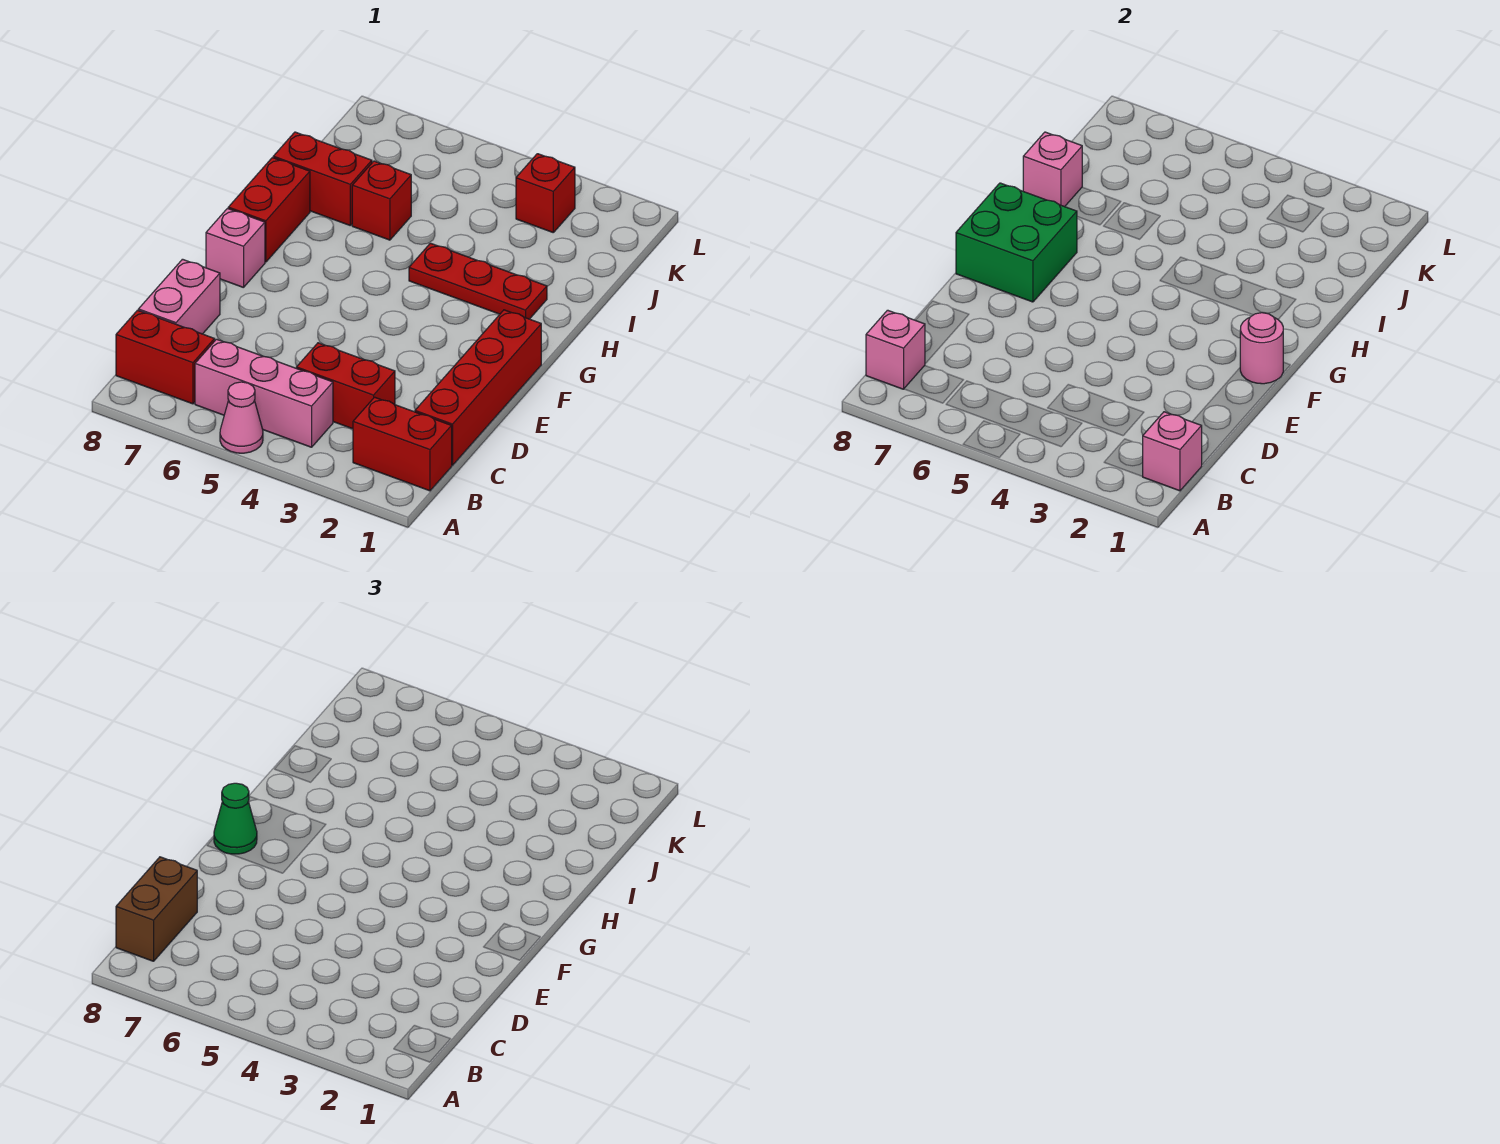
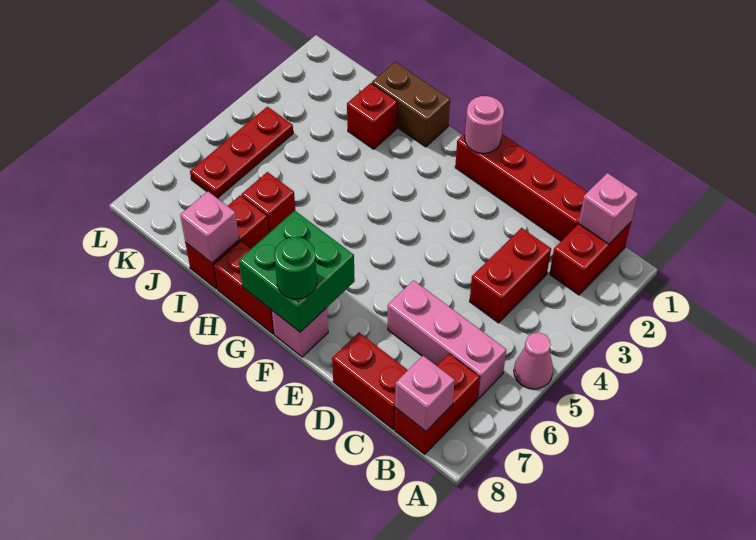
pink 1x3 brick [195,339,333,447] -> pink 1x3 brick turned to [388,280,506,399]
brown 1x2 brick [116,857,197,961] -> brown 1x2 brick moved to [372,62,450,147]
pink 1x2 brick [138,259,220,334] -> red 1x2 brick [332,333,408,429]
green 1x1 cone [214,783,257,854] -> green 1x1 round brick [274,237,317,299]
red 1x3 plate [409,243,547,319] -> red 1x3 plate moved to [190,107,293,198]
red 1x1 brick [516,154,575,232] -> red 1x1 brick moved to [347,83,397,149]

